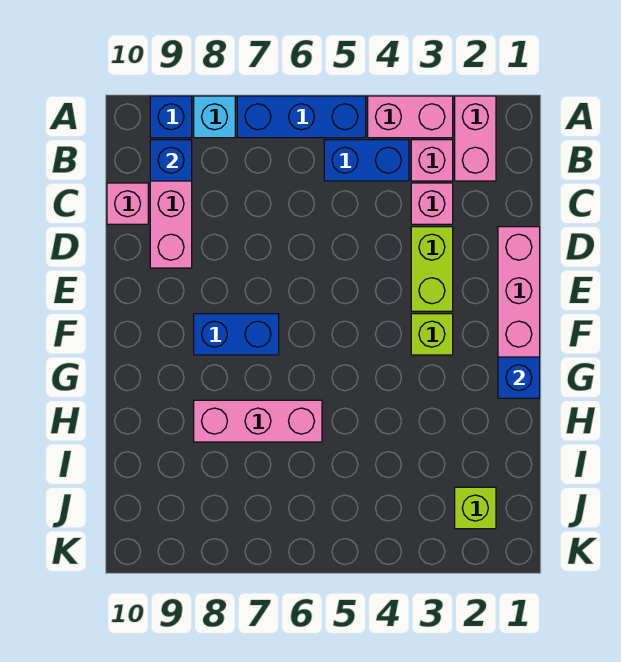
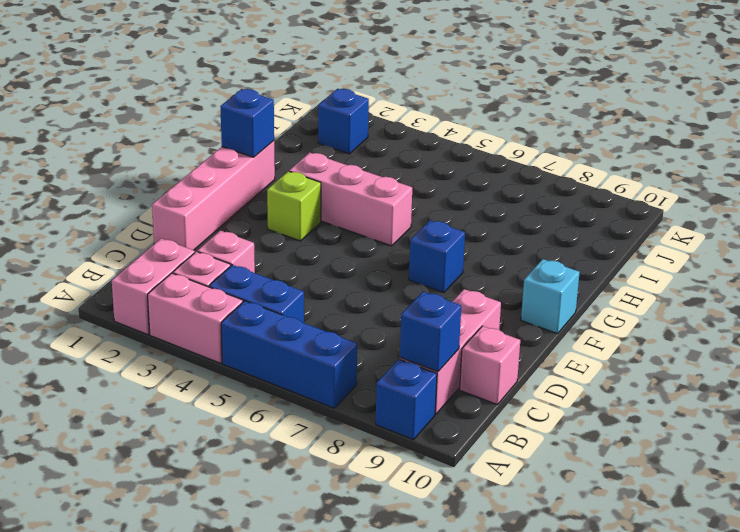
cyan 1x1 brick [194,96,235,138] -> cyan 1x1 brick moved to [521,259,580,334]
lime 1x2 brick [411,227,453,311] -> none
blue 1x2 brick [194,314,279,355] -> blue 1x1 brick [409,220,465,293]
pink 1x3 brick [194,400,322,442] -> pink 1x3 brick moved to [289,152,412,246]
lime 1x1 brick [455,487,496,529] -> blue 1x1 brick [318,89,369,154]

